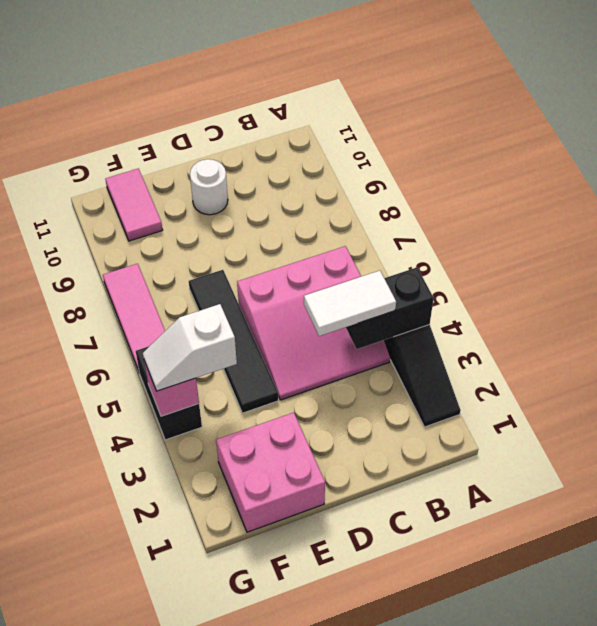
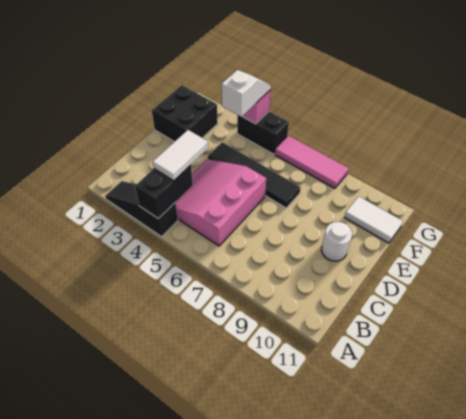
pink 2x2 brick [216,413,325,532] -> black 2x2 brick [152,85,218,142]
pink 1x2 tile [105,169,163,241] -> white 1x2 tile [345,196,403,243]

